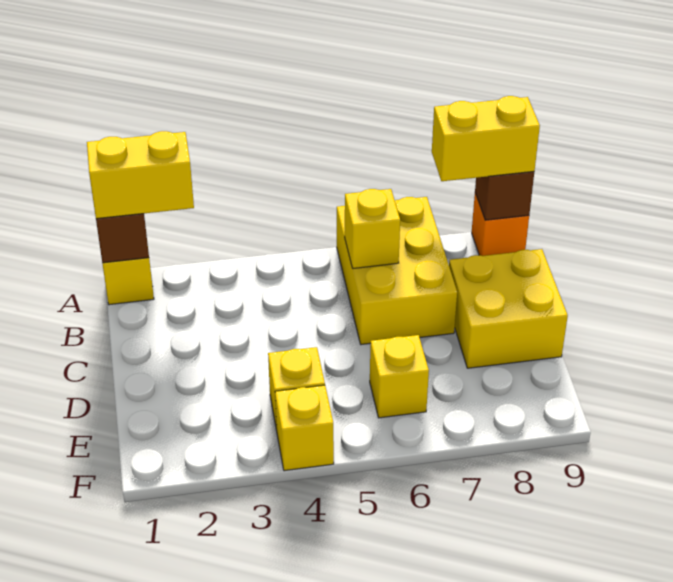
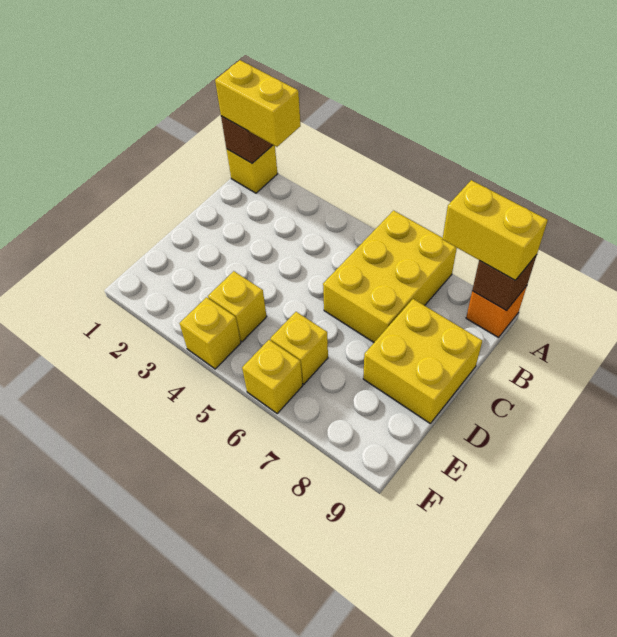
yellow 1x1 brick [345,189,400,268] -> yellow 1x1 brick moved to [242,340,303,413]

